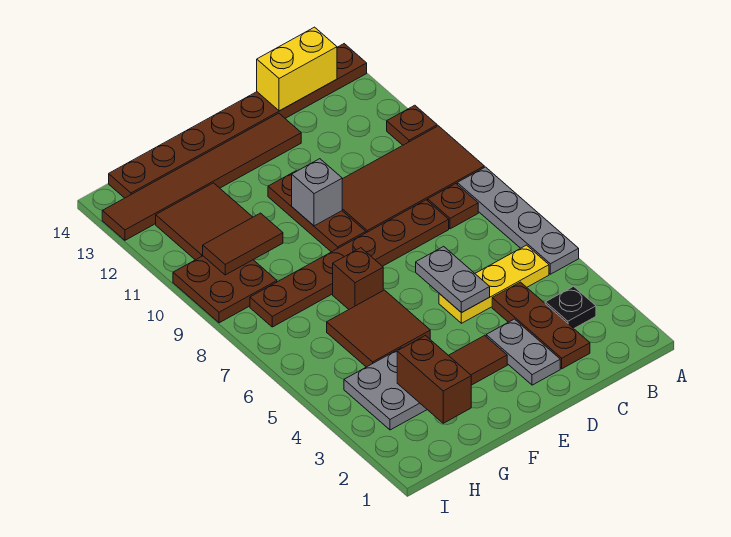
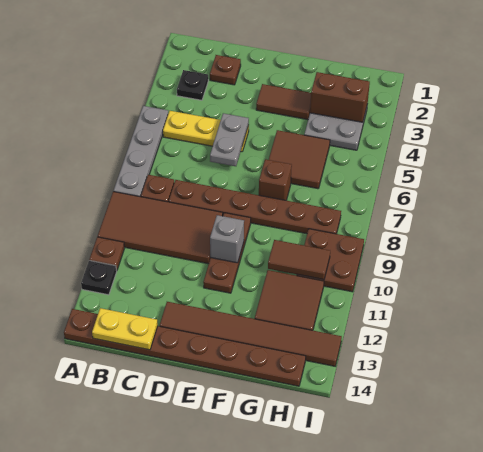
none -> black 1x1 plate [81,260,117,295]
yellow 1x2 brick [257,27,337,111] -> yellow 1x2 plate [92,308,158,350]
brown 1x3 plate [492,282,590,369] -> brown 1x1 plate [210,55,241,85]
grey 1x2 plate [486,319,560,385] -> none
brown 1x2 brick [397,336,471,423] -> brown 1x2 brick turned to [310,72,370,122]

